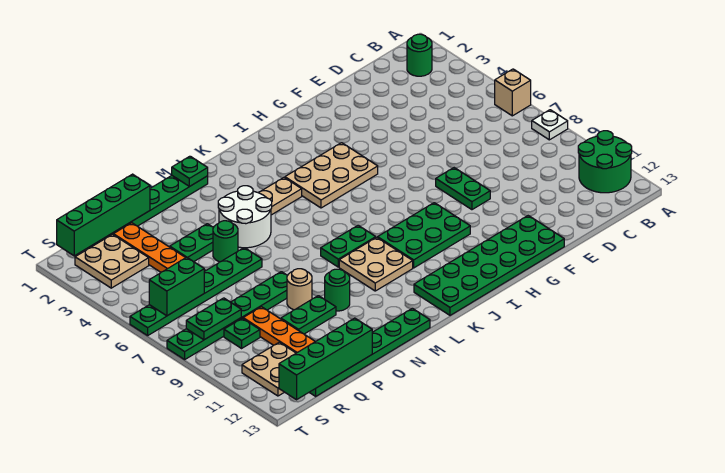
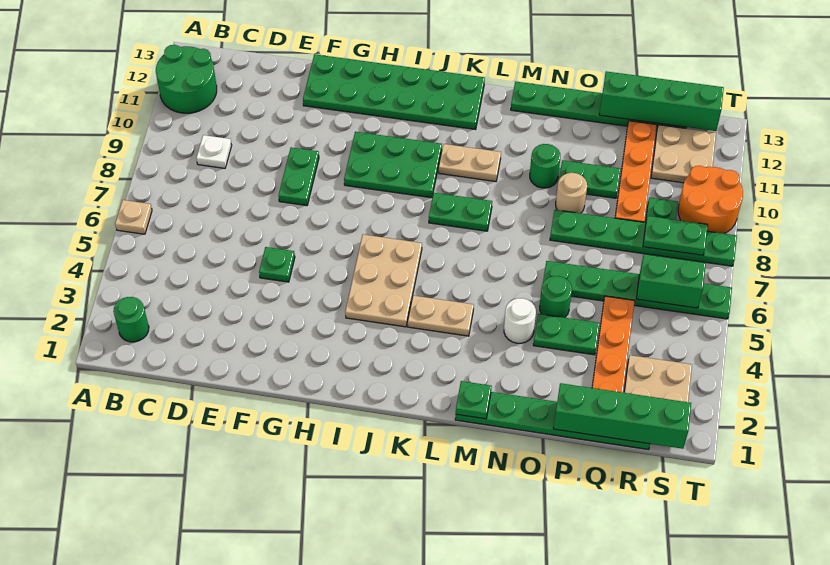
tan 1x1 brick [495,69,531,116] -> tan 1x1 plate [115,200,152,234]
white 1x1 plate [532,110,568,140] -> white 1x1 plate moved to [196,135,232,168]
none -> green 1x1 plate [259,247,295,282]
tan 2x3 plate [285,143,378,208] -> tan 2x3 plate turned to [345,235,422,327]
tan 2x2 plate [339,237,413,291] -> tan 1x2 plate [439,144,501,182]
white 2x2 round brick [218,186,272,248] -> white 1x1 round brick [504,298,536,343]
none -> orange 2x2 round brick [678,166,743,234]

